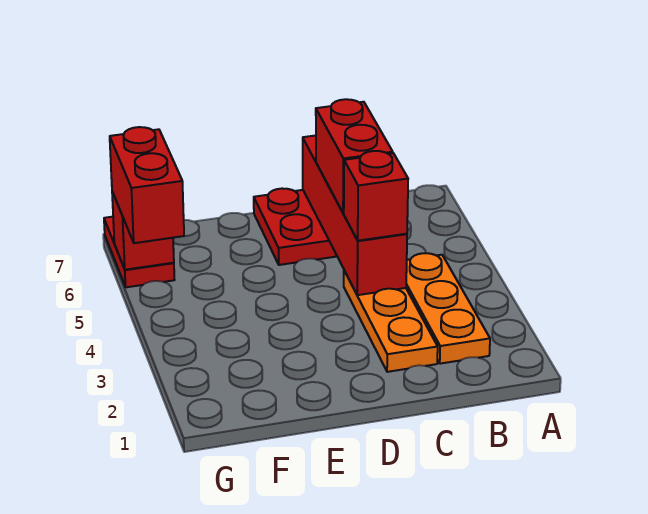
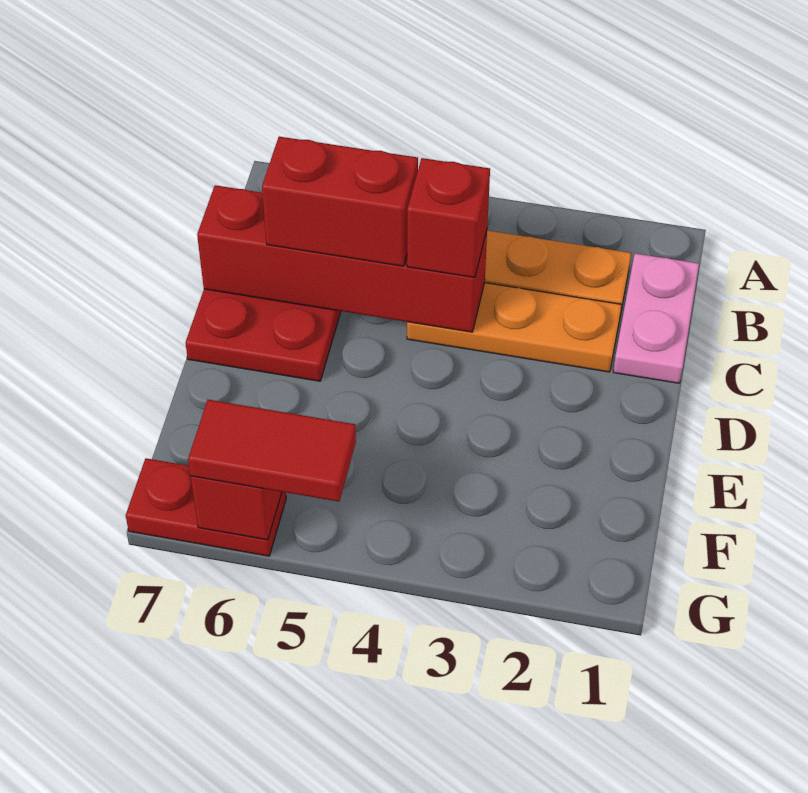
none -> pink 1x2 plate [613,253,699,383]
red 1x2 brick [110,127,184,243] -> red 1x2 tile [188,400,356,502]

